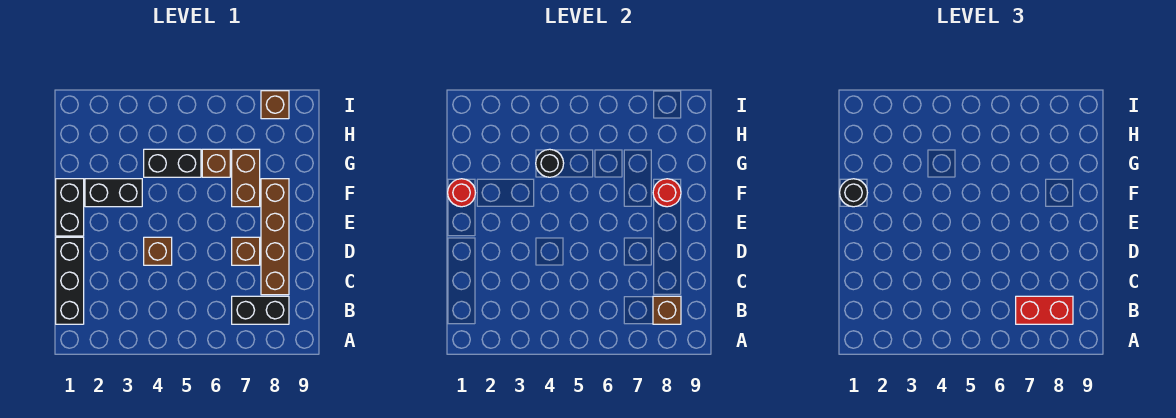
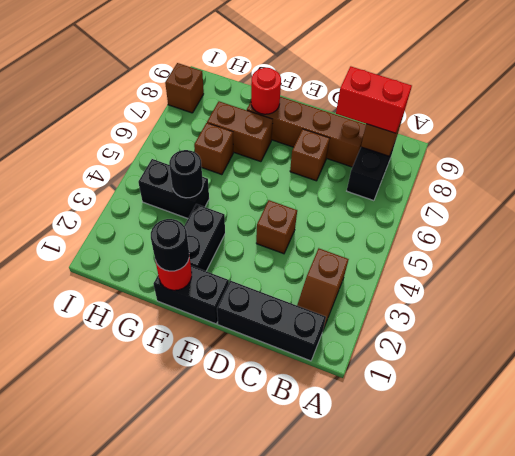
none -> brown 1x2 slope [297,248,349,329]
red 1x2 brick [1016,296,1073,324] -> red 1x2 brick turned to [336,66,412,133]
black 1x2 brick [144,149,201,177] -> black 1x2 brick turned to [138,159,209,219]

